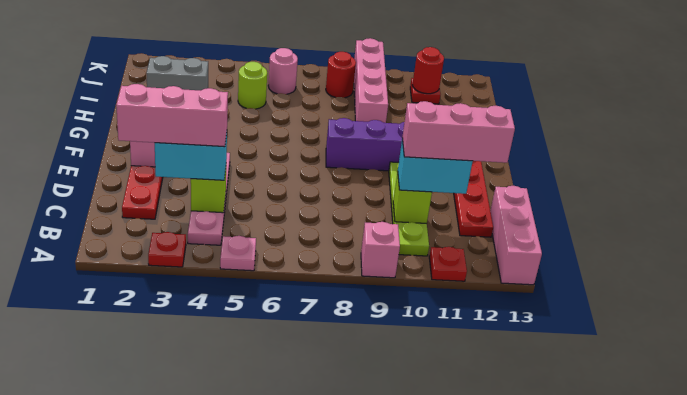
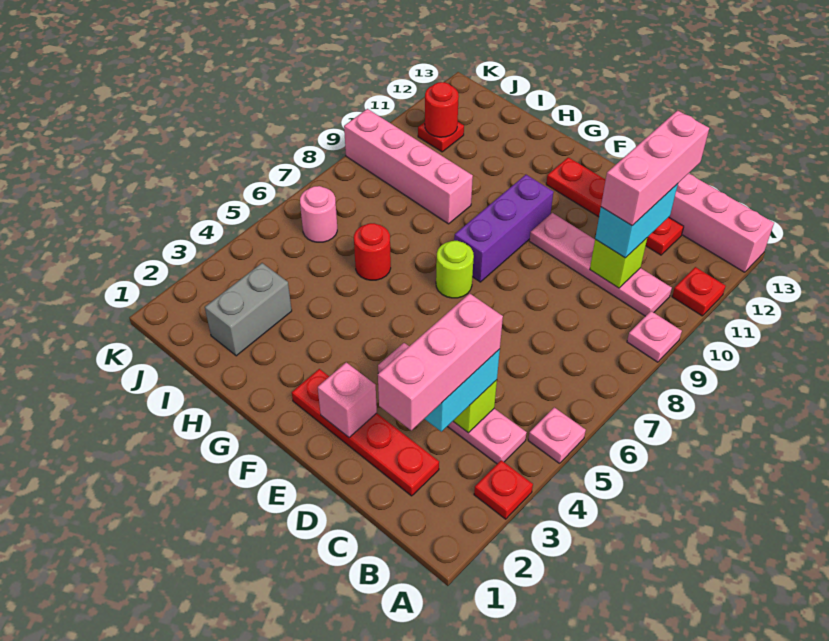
pink 1x1 brick [361,222,400,278] -> pink 1x1 plate [627,311,682,362]
lime 1x4 plate [389,162,429,256] -> pink 1x4 plate [529,213,672,316]
lime 1x1 round brick [238,62,267,109] -> lime 1x1 round brick moved to [436,241,474,298]
red 1x1 round brick [326,52,356,98] -> red 1x1 round brick moved to [354,223,391,280]

